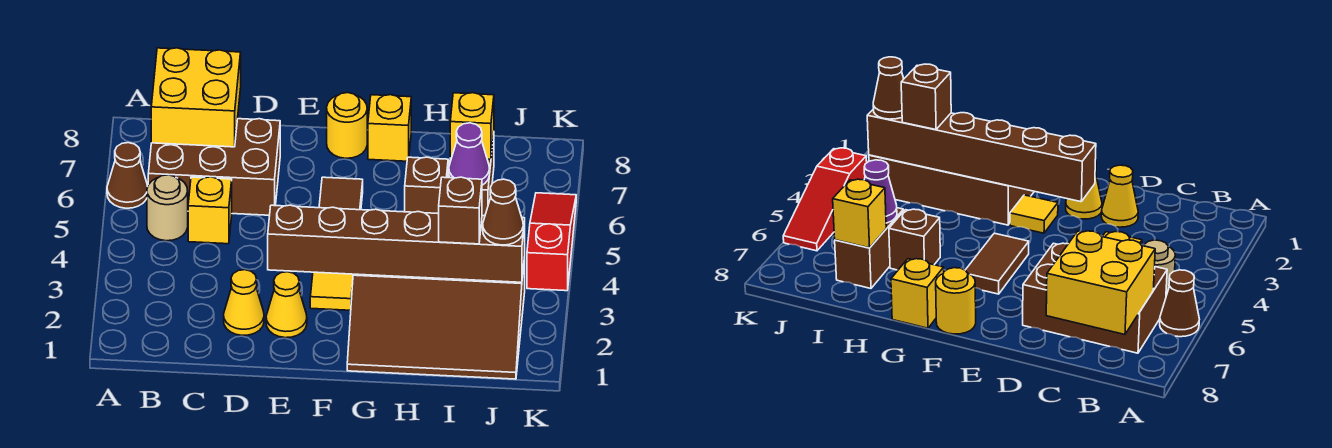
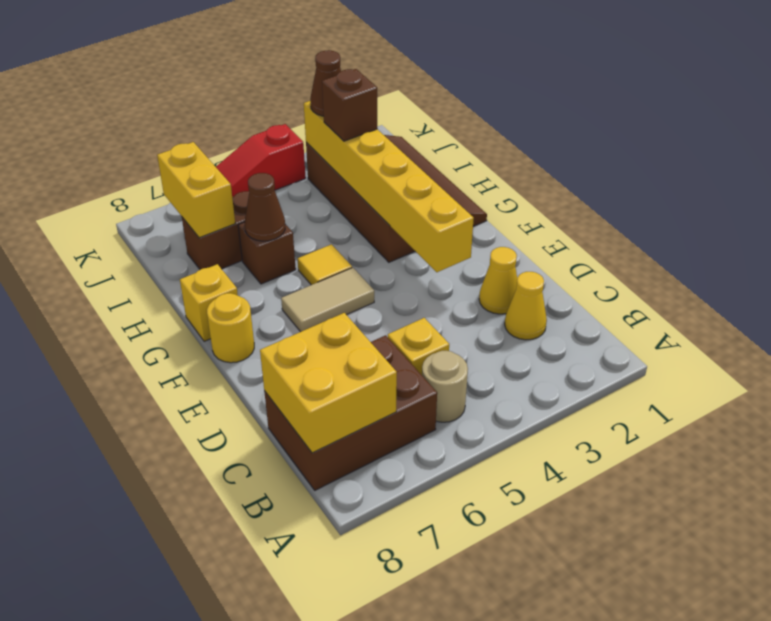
brown 1x1 cone [107,143,148,208] -> brown 1x1 cone moved to [245,173,285,241]
brown 2x3 brick [148,119,280,215] -> brown 2x3 brick turned to [264,335,437,490]
yellow 1x1 cone [266,272,307,338] -> yellow 1x1 cone moved to [505,272,547,340]
brown 1x6 brick [268,205,525,282] -> yellow 1x6 brick [304,101,474,272]
yellow 1x1 tile [310,272,353,310] -> yellow 1x1 tile moved to [298,244,352,285]
brown 1x2 tile [319,177,363,210] -> tan 1x2 tile [281,268,374,332]
purple 1x1 cone [449,123,490,185] -> none
yellow 1x1 brick [450,93,494,160] -> yellow 1x2 brick [157,142,235,238]

